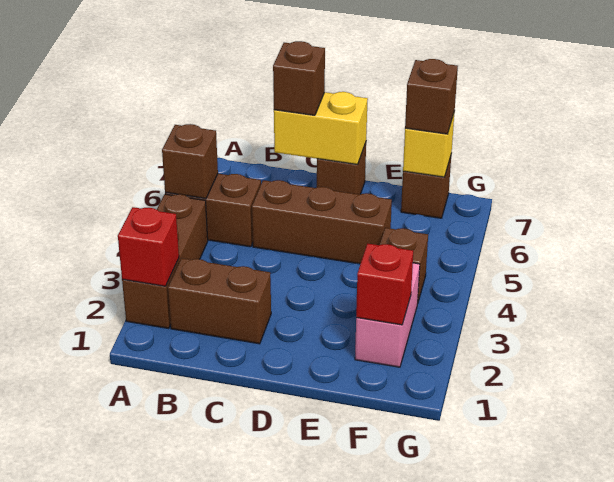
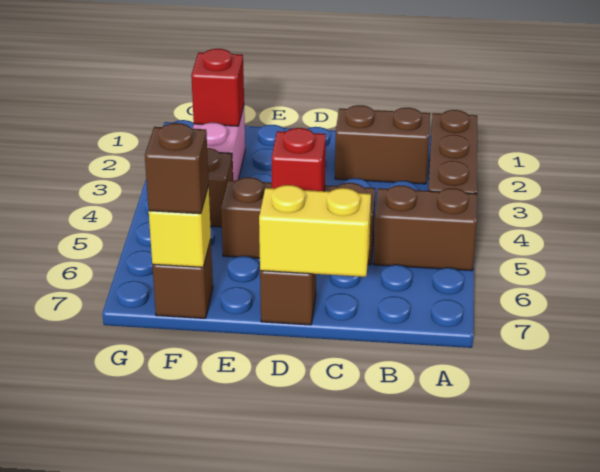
red 1x1 brick [118,207,179,286] -> red 1x1 brick moved to [272,128,326,191]
brown 1x1 brick [162,124,218,199] -> none
brown 1x1 brick [273,41,325,115] -> none

